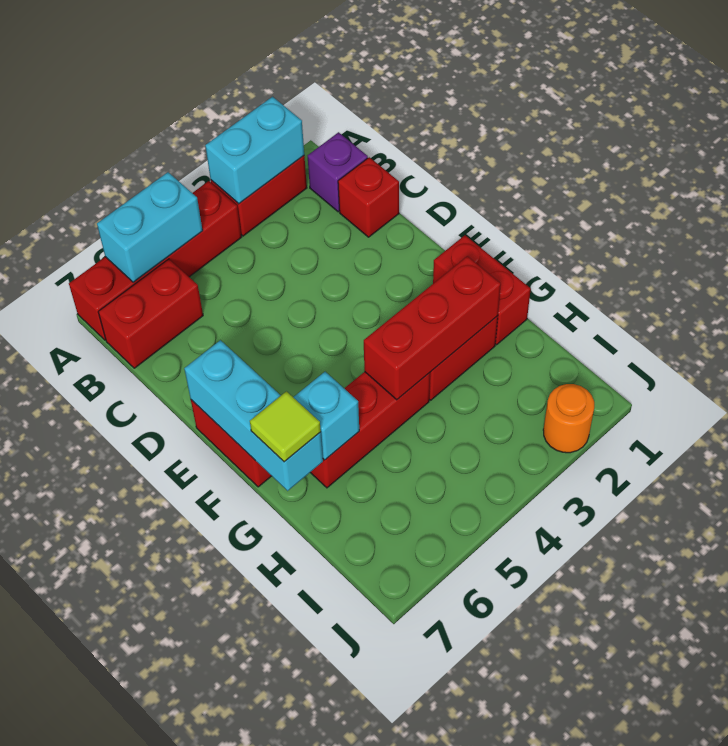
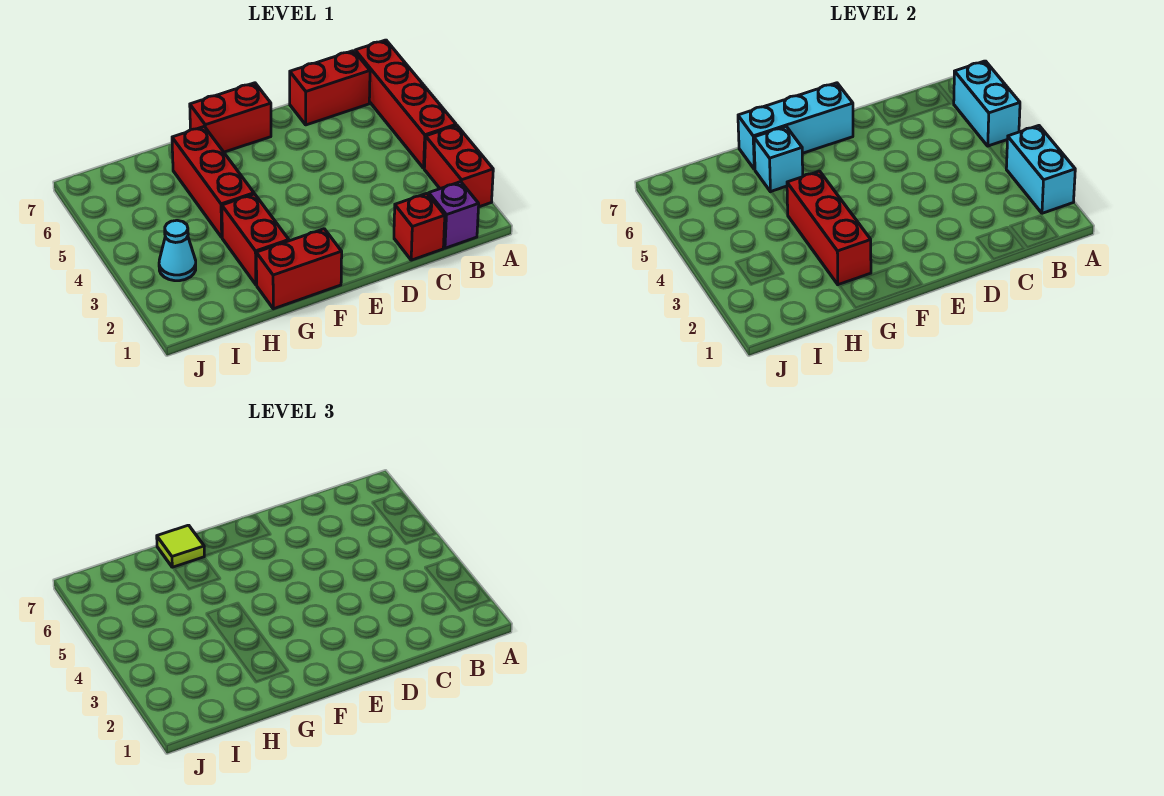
red 1x2 brick [98,259,203,368] -> red 1x2 brick turned to [290,51,370,125]
none -> cyan 1x1 cone [159,220,196,281]
orange 1x1 round brick [543,384,594,453] -> none

